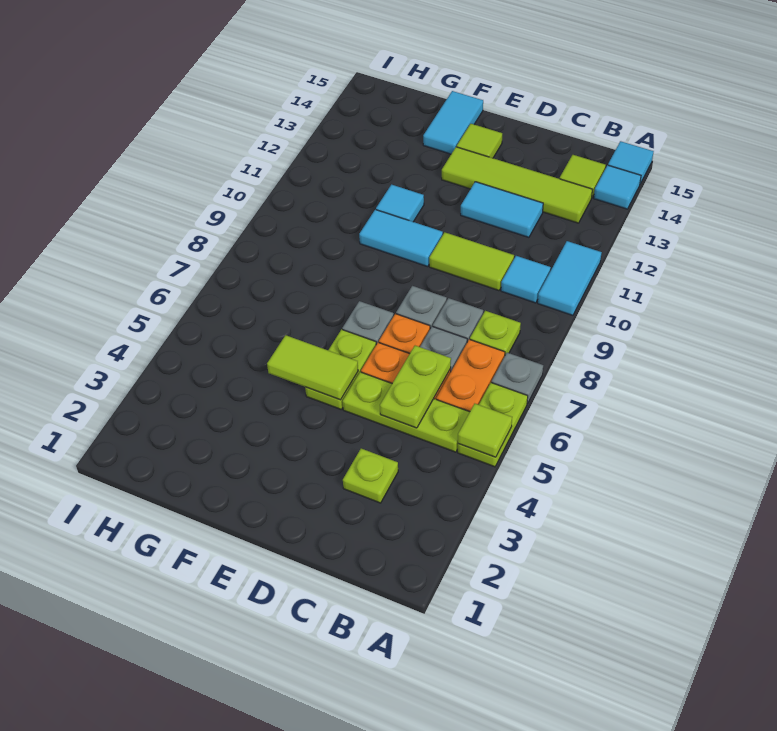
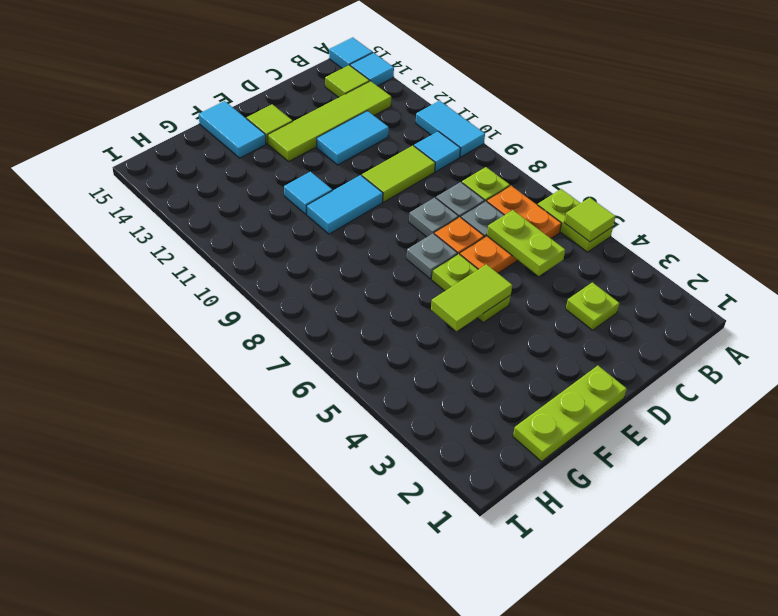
grey 1x1 plate [491,353,543,404] -> none
lime 1x3 plate [343,372,470,452] -> lime 1x3 plate moved to [513,366,627,461]

